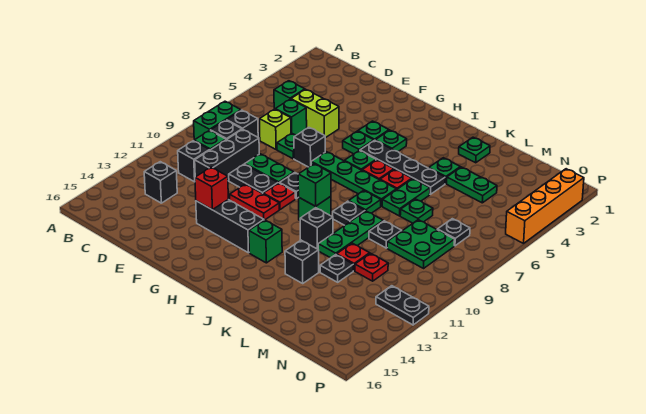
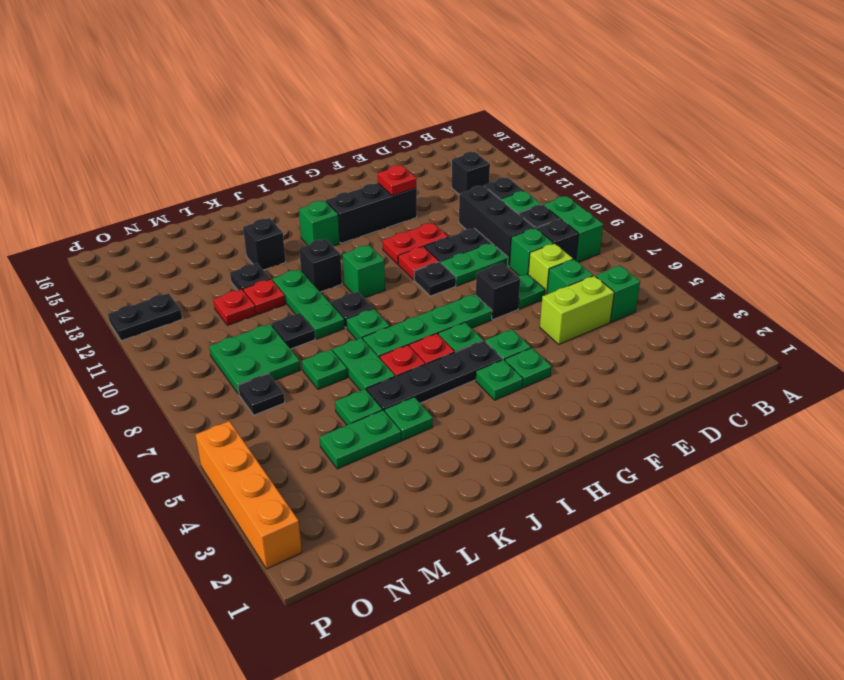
red 1x1 brick [195,167,228,210] -> red 1x1 plate [378,165,416,196]
green 1x1 brick [298,164,331,206] -> green 1x1 brick moved to [510,228,554,276]
green 1x1 plate [459,137,490,163] -> green 1x1 plate moved to [335,389,382,425]

